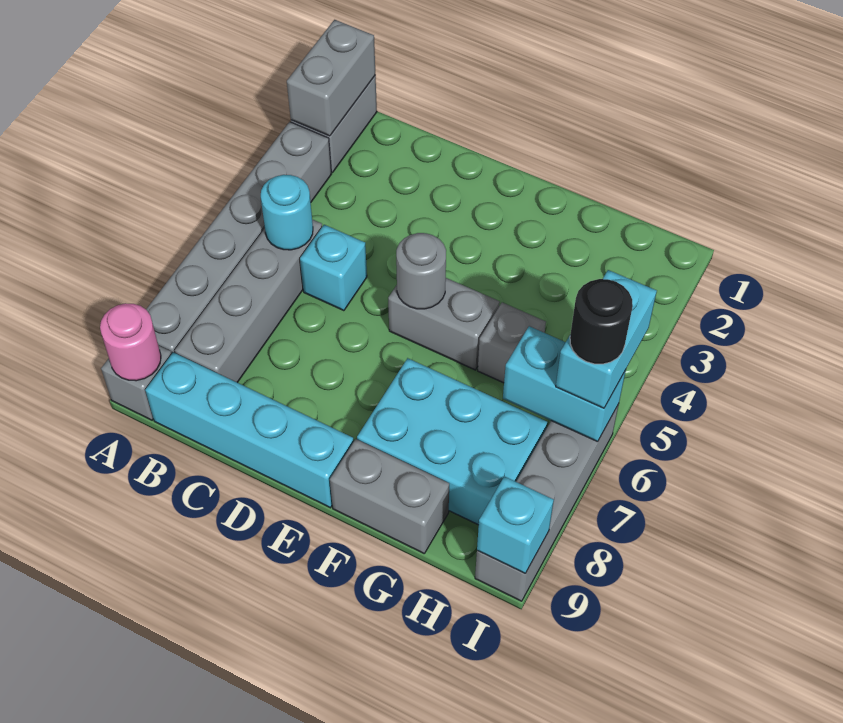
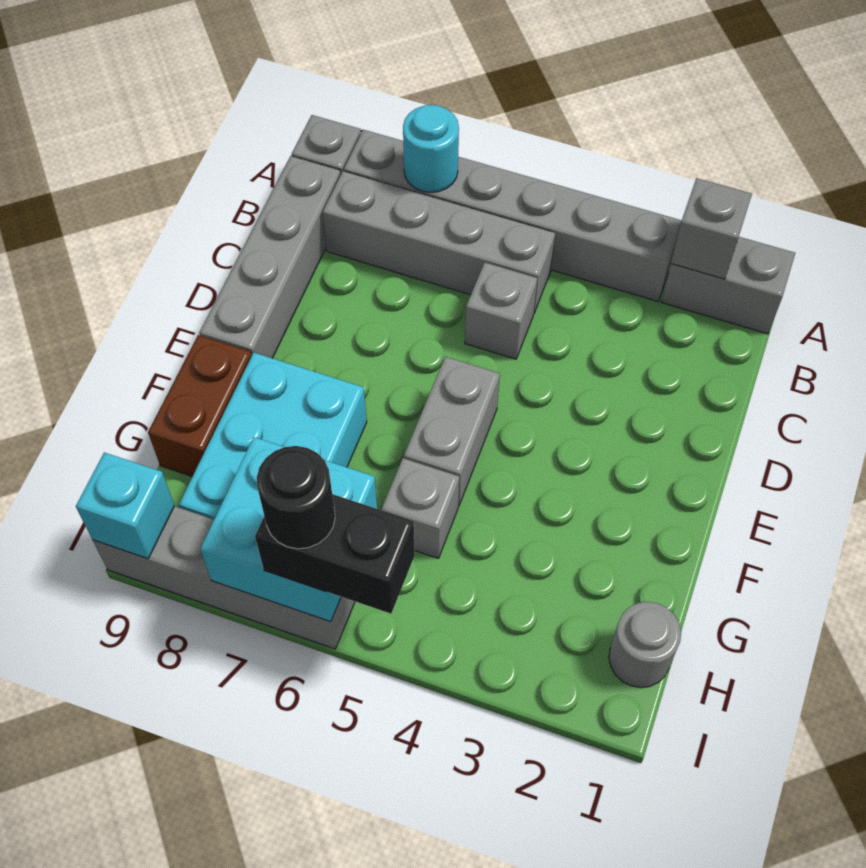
grey 1x2 brick [287,20,375,136] -> grey 1x1 brick [671,178,752,279]
pink 1x1 round brick [100,303,161,381] -> none
cyan 1x1 round brick [261,175,313,250] -> cyan 1x1 round brick moved to [403,105,459,192]
cyan 1x4 brick [145,352,354,508] -> grey 1x4 brick [199,156,340,358]
cyan 1x1 brick [300,225,367,311] -> grey 1x1 brick [465,263,537,359]
grey 1x1 round brick [396,233,446,309] -> grey 1x1 round brick moved to [609,602,681,688]
grey 1x2 brick [330,439,449,553] -> brown 1x2 brick [148,335,252,477]
cyan 1x2 brick [503,326,626,442] -> cyan 2x2 brick [200,437,377,622]
cyan 1x2 brick [556,270,657,408] -> black 1x2 brick [255,494,415,614]

